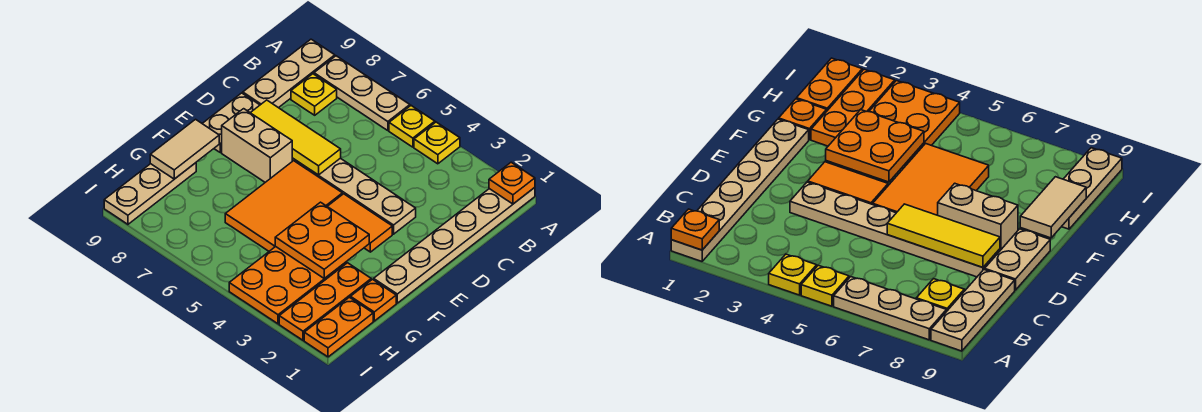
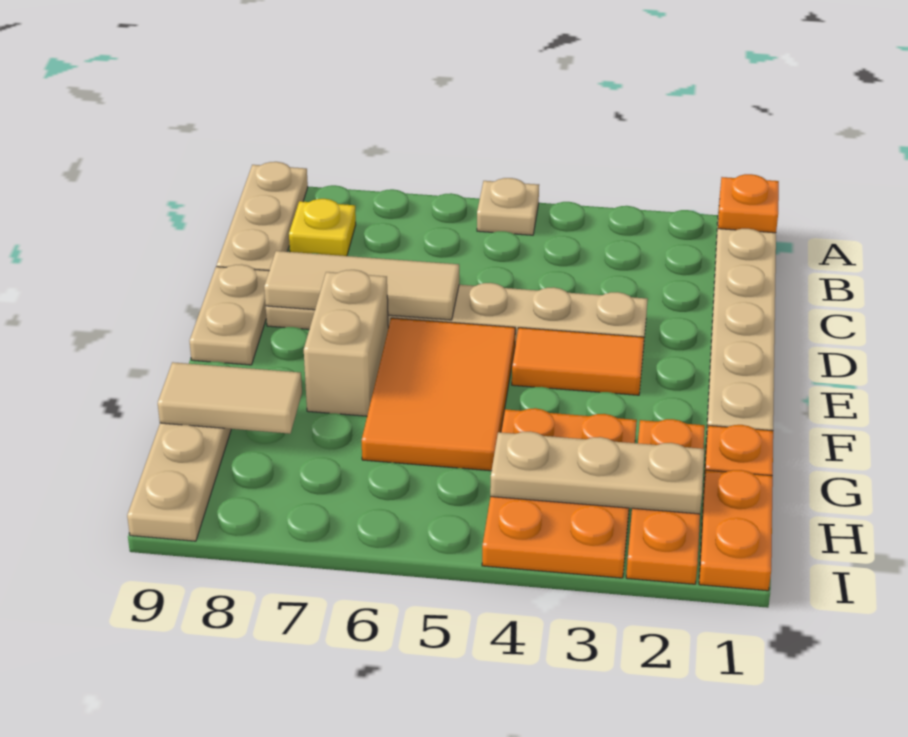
yellow 1x1 plate [414,122,460,164] -> none
yellow 1x1 plate [389,106,435,147] -> tan 1x1 plate [477,178,539,235]
tan 1x3 plate [314,56,410,131] -> tan 1x3 plate moved to [490,432,704,514]
yellow 1x3 tile [251,100,341,175] -> tan 1x3 tile [264,251,459,320]
tan 1x2 brick [222,109,292,182] -> tan 1x2 brick turned to [304,270,388,416]
orange 2x2 plate [275,202,369,279] -> none
tan 1x2 tile [150,119,219,179] -> tan 1x2 tile turned to [158,362,302,434]

